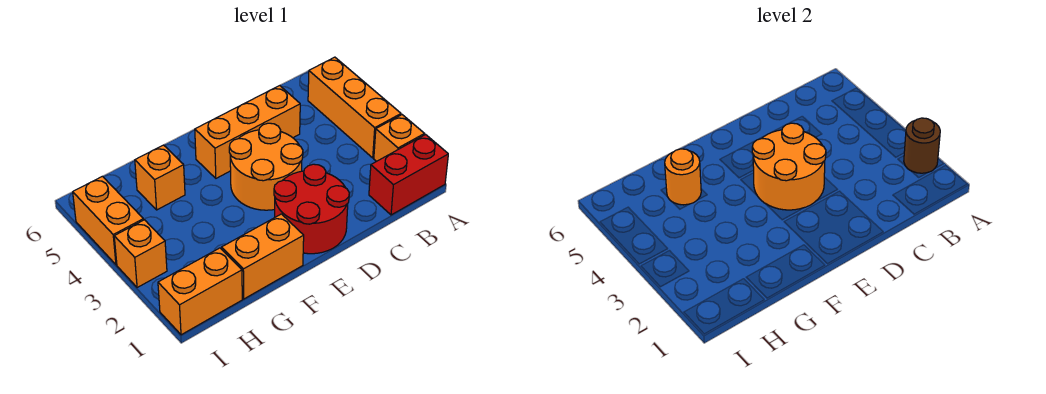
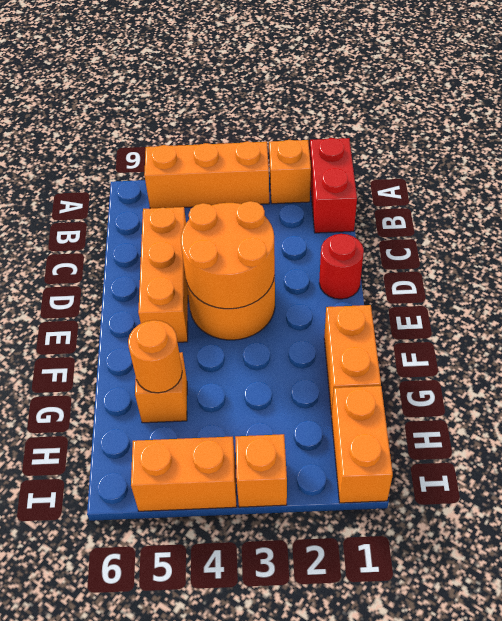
brown 1x1 round brick [904,118,940,173] -> none
red 2x2 round brick [274,164,349,254] -> red 1x1 round brick [319,234,364,299]

